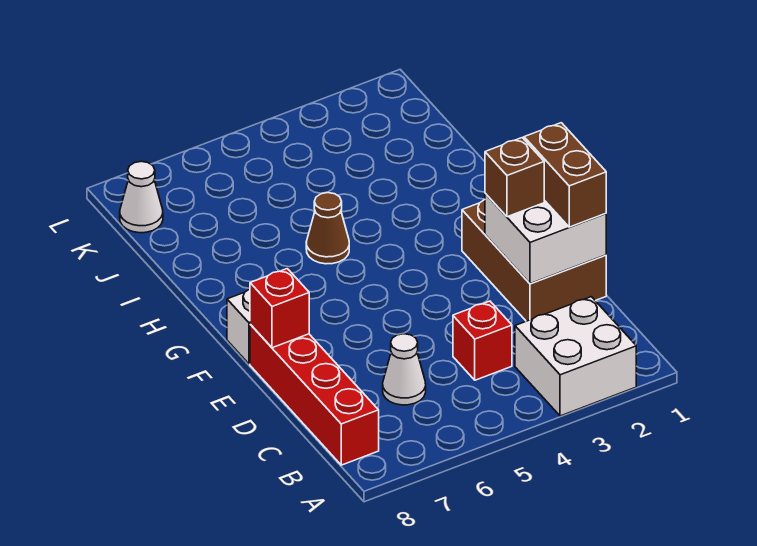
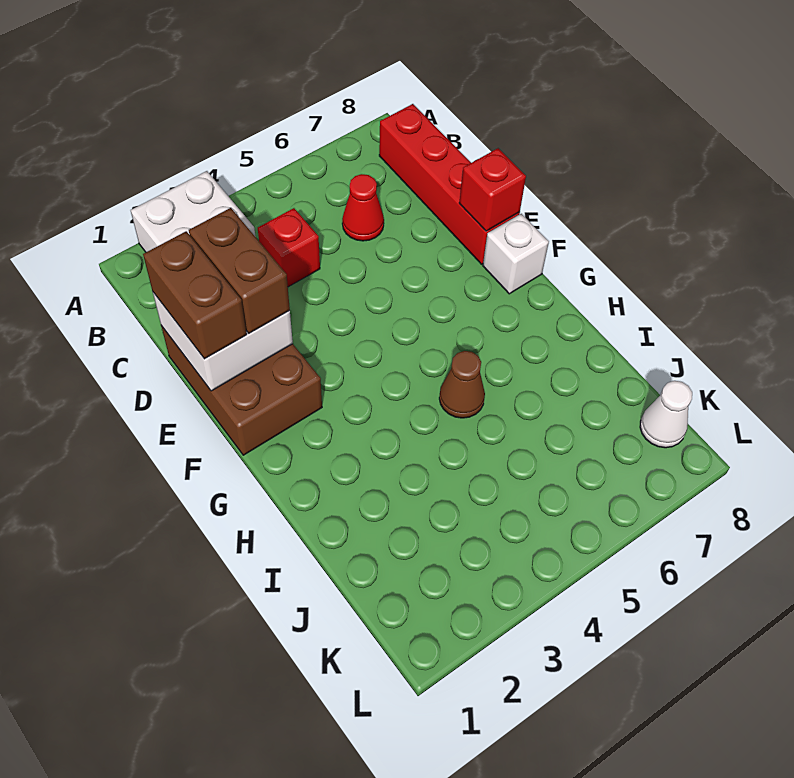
white 1x1 cone [383,334,426,405] -> red 1x1 cone [342,174,384,241]
brown 1x1 brick [485,138,544,217] -> brown 1x2 brick [189,208,290,333]

